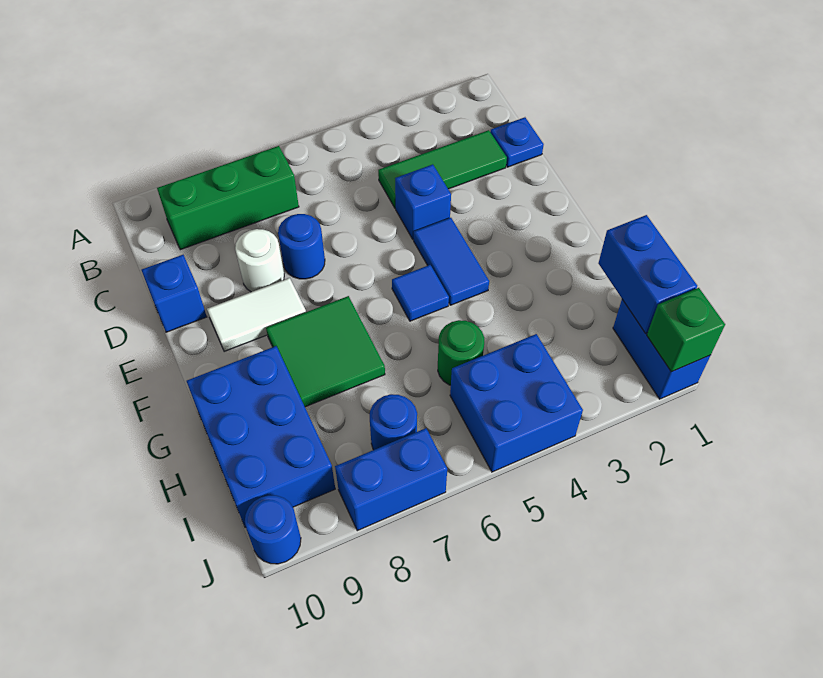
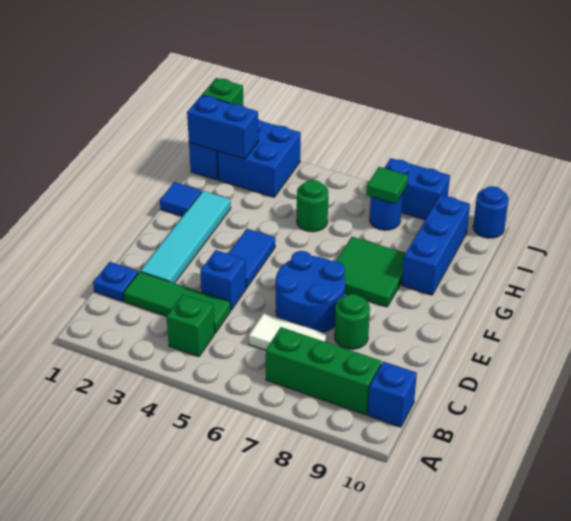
none -> green 1x1 brick [166,294,215,357]
none -> cyan 1x4 tile [140,191,231,283]
blue 1x1 round brick [278,214,325,279] -> blue 2x2 round brick [276,251,345,332]
white 1x1 round brick [235,229,284,292] -> green 1x1 round brick [334,294,370,349]
blue 1x1 brick [142,255,207,332] -> blue 1x1 brick moved to [368,362,417,427]
white 1x2 tile [207,278,306,352] -> white 1x2 tile moved to [249,313,327,350]
blue 1x1 tile [392,265,449,321] -> blue 1x1 tile moved to [160,182,202,216]
blue 2x3 brick [187,346,335,527] -> blue 1x3 brick [402,195,470,295]
blue 1x2 brick [598,215,697,334] -> blue 1x2 brick turned to [187,95,258,159]
blue 2x2 brick [450,334,583,472] -> blue 2x2 brick moved to [217,119,301,197]
none -> green 1x1 tile [366,167,408,204]

